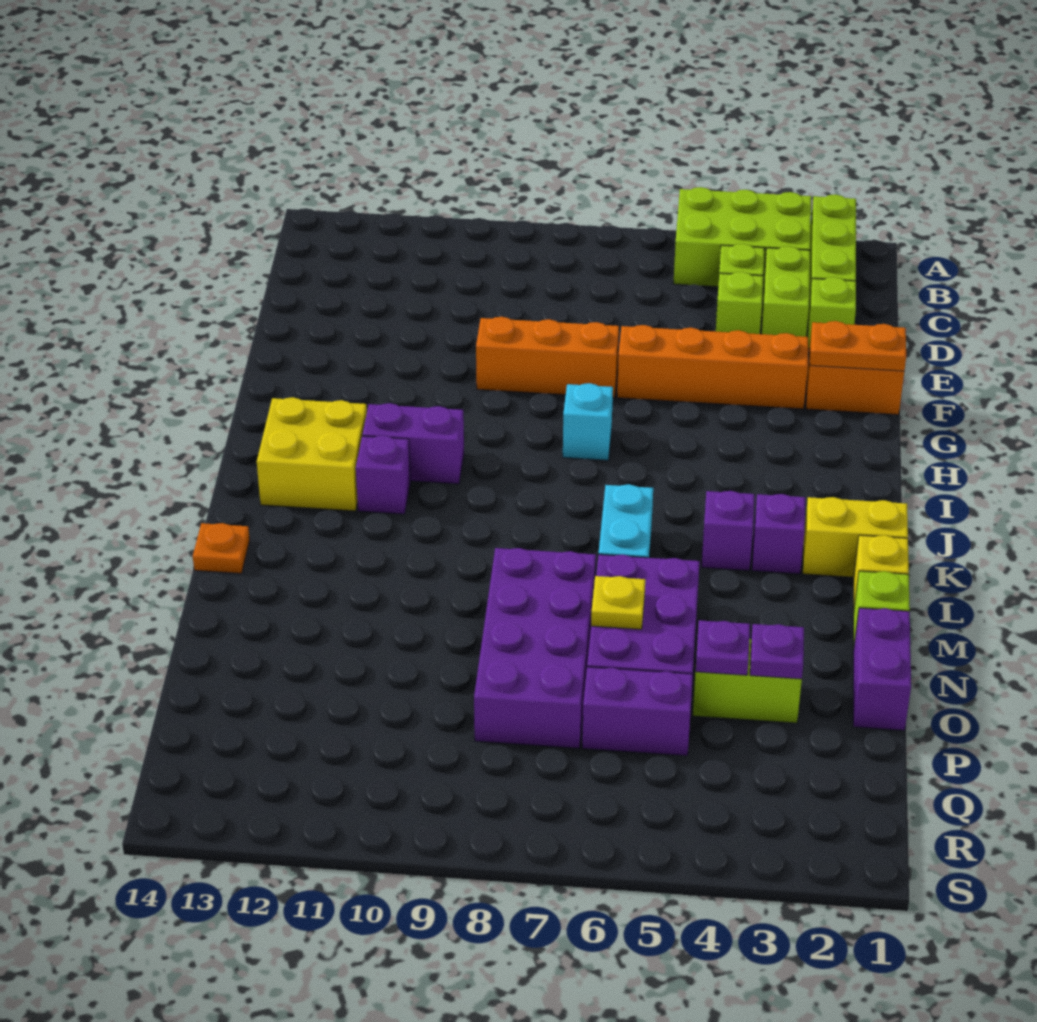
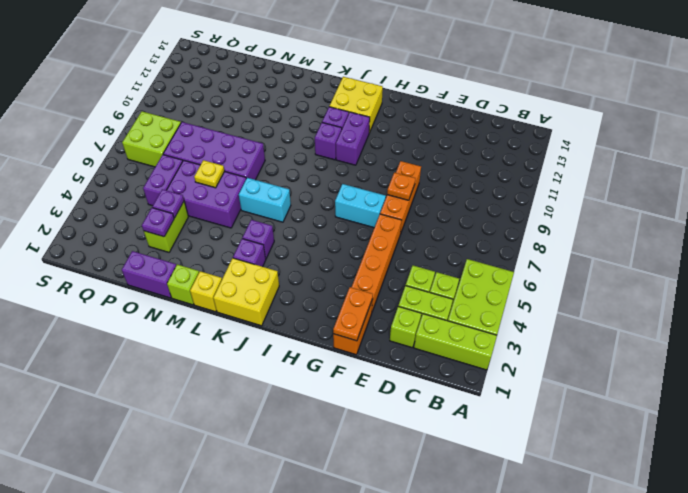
cyan 1x1 brick [563,383,613,460] -> cyan 1x2 brick [335,184,386,228]
none -> purple 1x1 brick [315,123,342,160]
yellow 1x2 brick [803,497,908,577] -> yellow 2x2 brick [213,258,279,326]
orange 1x1 plate [193,523,250,573] -> orange 1x1 plate moved to [387,172,416,200]
none -> lime 2x2 brick [122,112,181,167]

